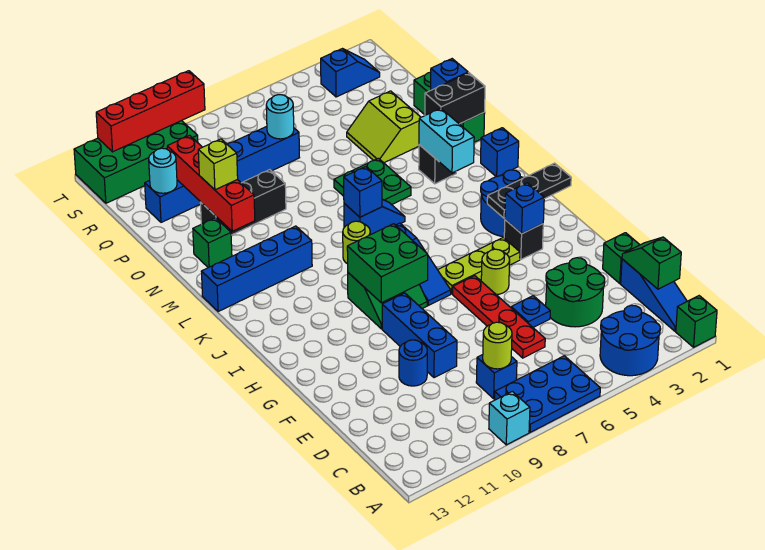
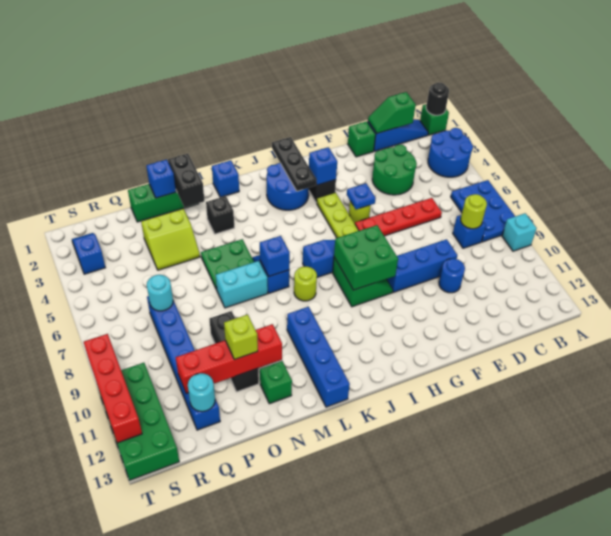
none -> black 1x1 round brick [426,83,449,115]
blue 1x1 plate [511,296,550,327] -> blue 1x1 plate moved to [347,183,376,209]
cyan 1x2 brick [419,108,474,173] -> cyan 1x2 brick moved to [216,261,268,308]

